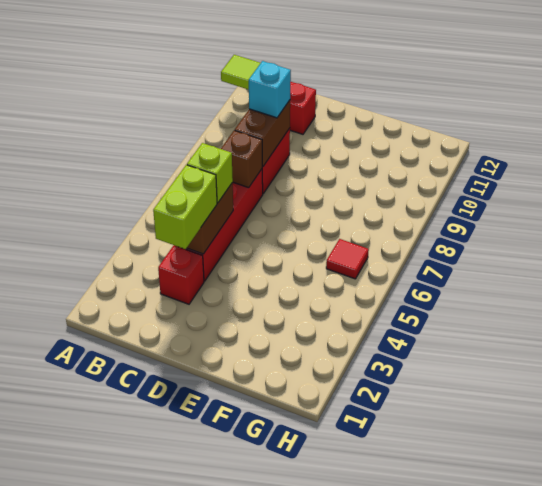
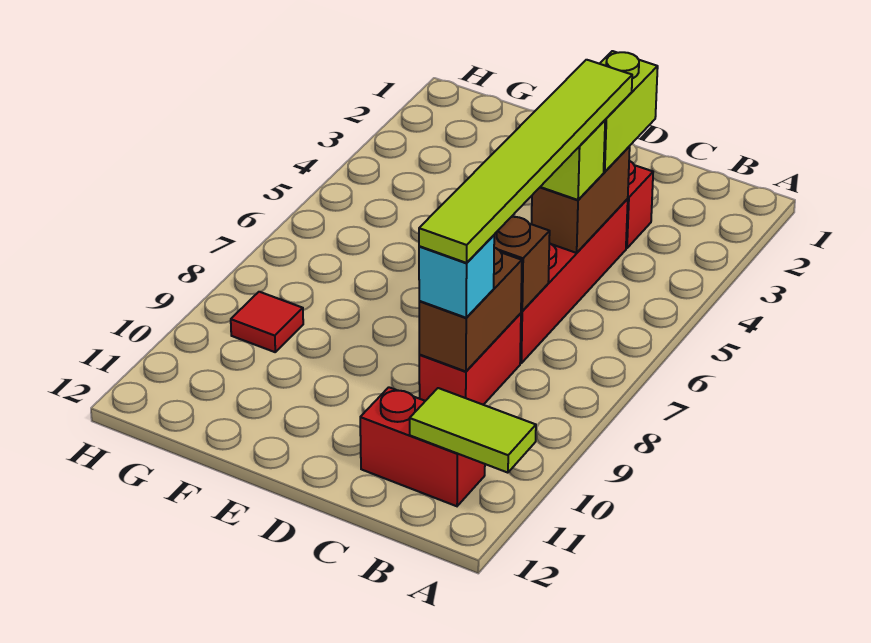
none -> lime 1x6 tile [419,60,632,263]
red 1x1 tile [326,239,369,279] -> red 1x1 tile moved to [231,292,303,352]

